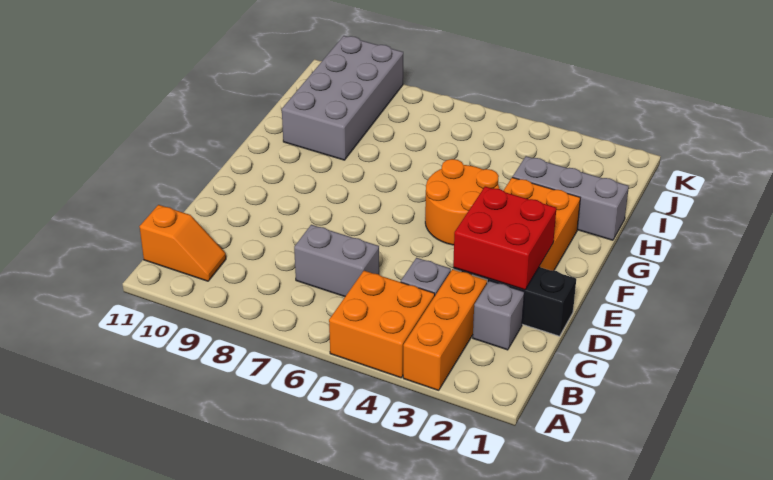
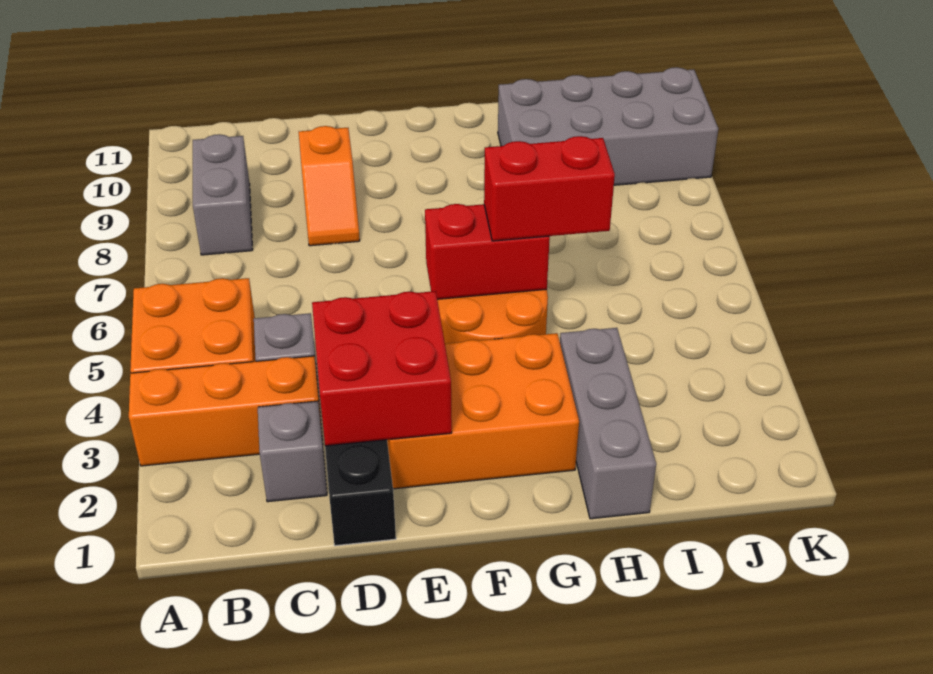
orange 1x2 slope [140,205,226,281] -> orange 1x2 slope moved to [299,126,360,246]
grey 1x2 brick [294,225,379,297] -> grey 1x2 brick moved to [193,134,253,255]
none -> red 1x2 brick [425,204,550,299]
none -> red 1x2 brick [484,136,615,241]

